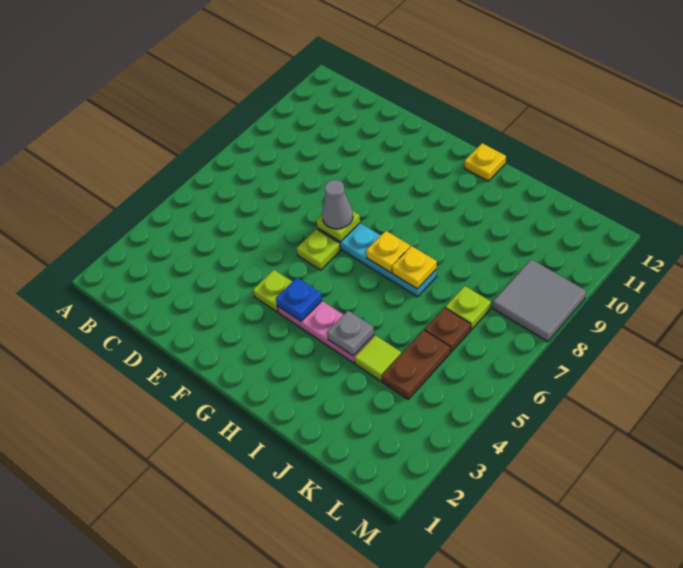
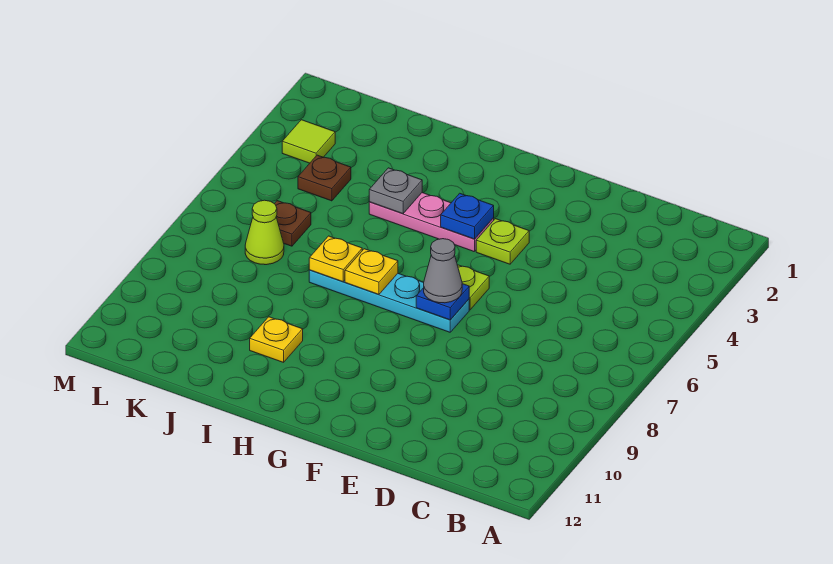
lime 1x1 plate [316,211,360,242] -> blue 1x1 plate [416,284,469,320]
yellow 1x1 plate [465,143,506,181] -> yellow 1x1 plate moved to [250,317,303,362]
lime 1x1 tile [355,336,401,381] -> lime 1x1 tile moved to [282,120,335,163]
brown 1x2 plate [382,330,450,399] -> brown 1x1 plate [298,155,351,201]
lime 1x1 plate [445,286,491,330] -> lime 1x1 cone [245,200,284,265]
grey 2x2 tile [493,259,586,342] -> none

